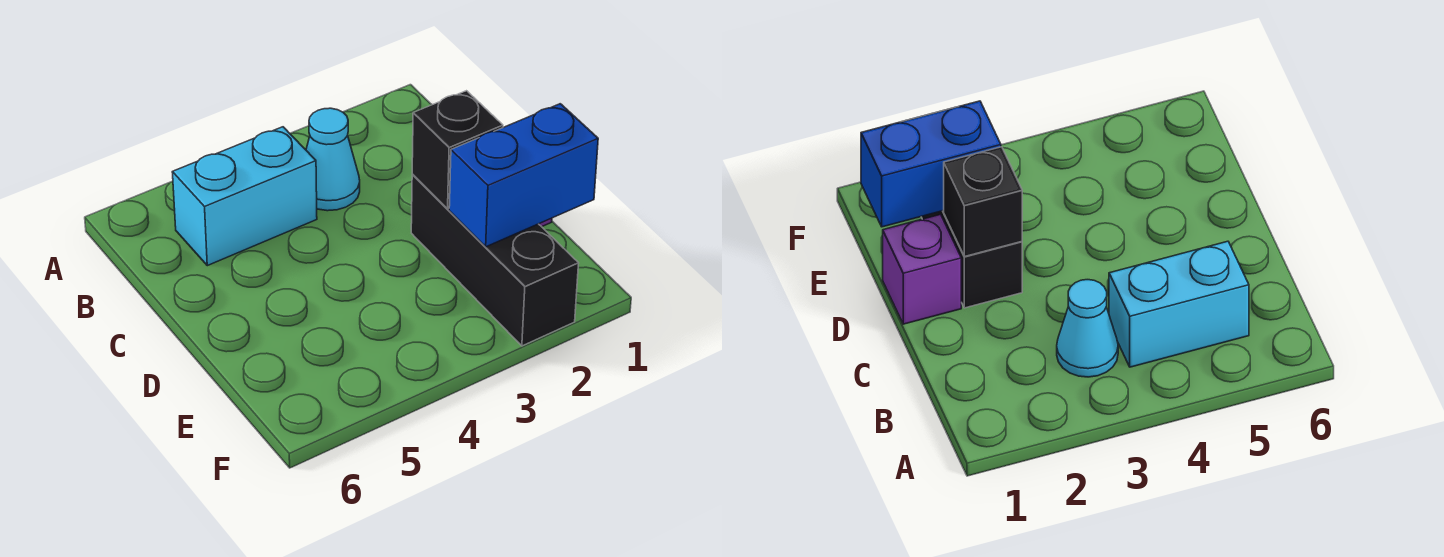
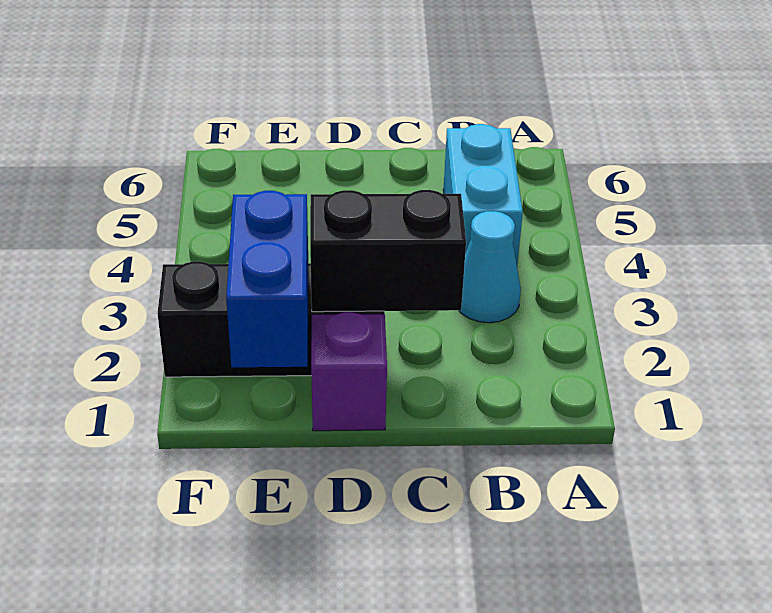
black 1x1 brick [412,91,503,209] -> black 1x2 brick [310,190,466,312]

